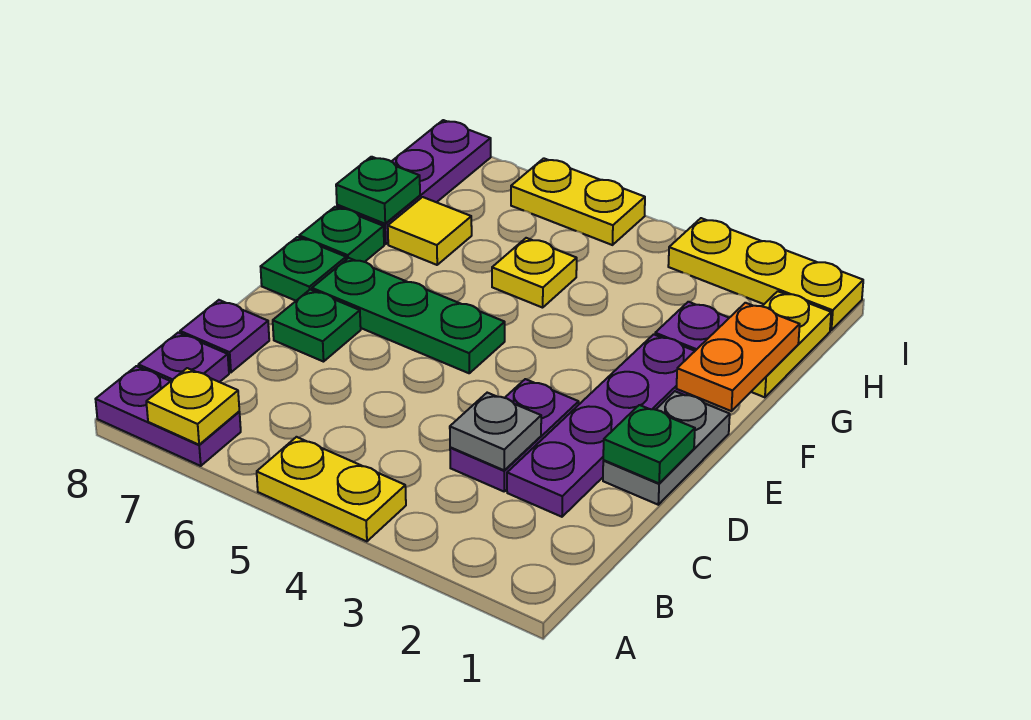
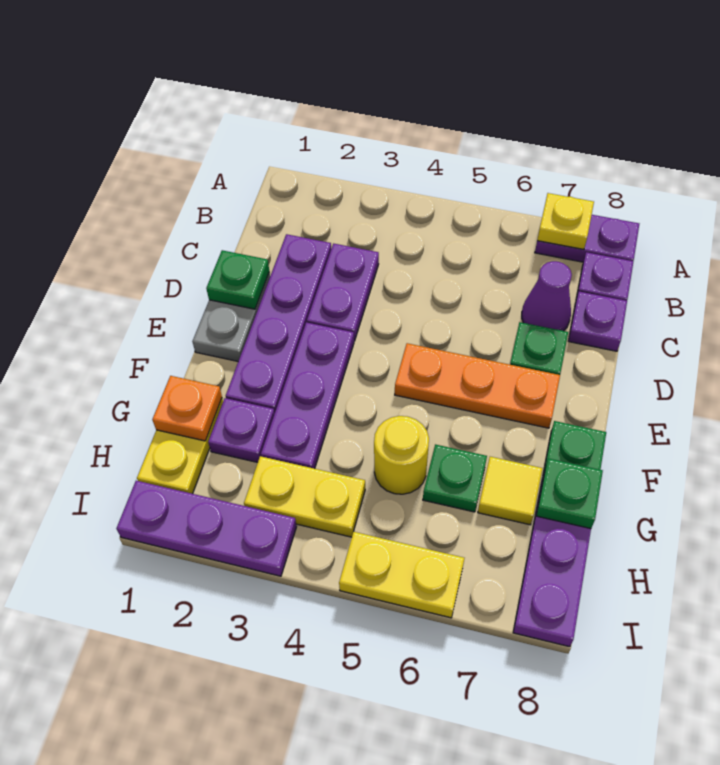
yellow 1x2 plate [257,437,406,541] -> yellow 1x2 plate moved to [244,456,365,537]
grey 1x1 plate [450,393,541,470] -> none
none -> purple 1x1 cone [522,261,572,331]
none -> purple 1x3 plate [261,322,354,469]
green 1x3 plate [312,258,505,373] -> orange 1x3 plate [395,343,560,428]
green 1x1 plate [261,237,346,301] -> green 1x1 plate moved to [423,444,487,512]
orange 1x2 plate [676,303,800,411] -> orange 1x1 plate [152,376,222,441]
yellow 1x1 plate [492,238,577,308] -> yellow 1x1 round brick [374,416,429,494]
yellow 1x3 plate [668,218,863,330] -> purple 1x3 plate [116,481,297,576]

